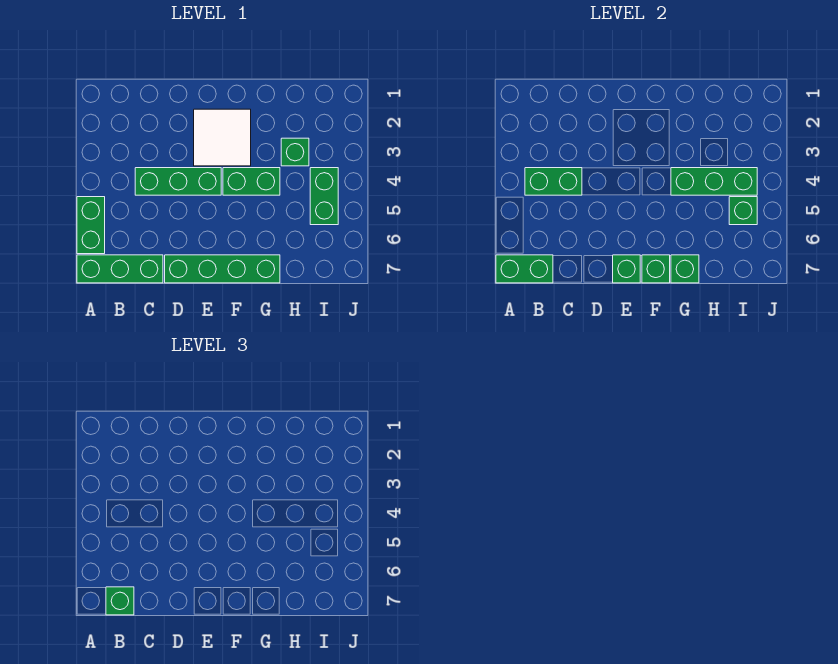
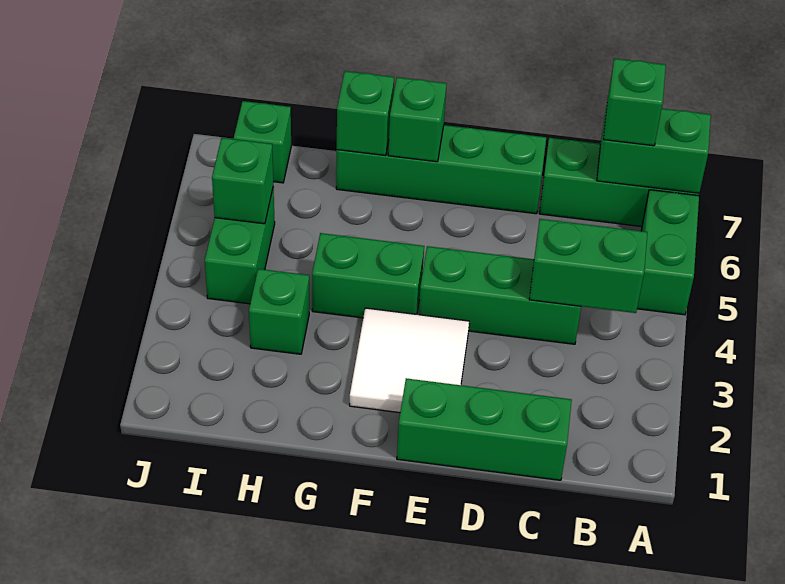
green 1x1 brick [613,255,640,283] -> green 1x1 brick moved to [234,101,291,183]
green 1x3 brick [671,168,757,195] -> green 1x3 brick moved to [397,378,572,480]

